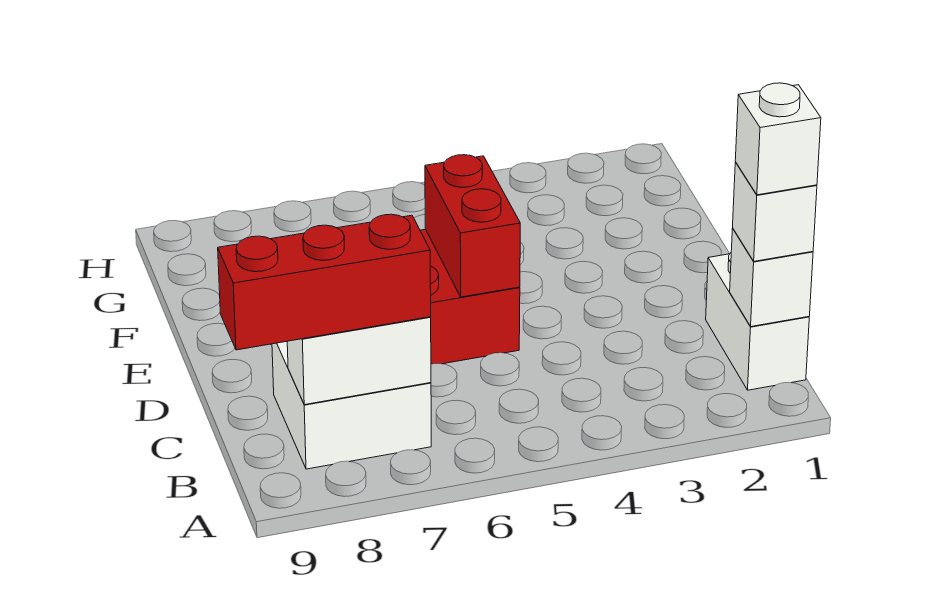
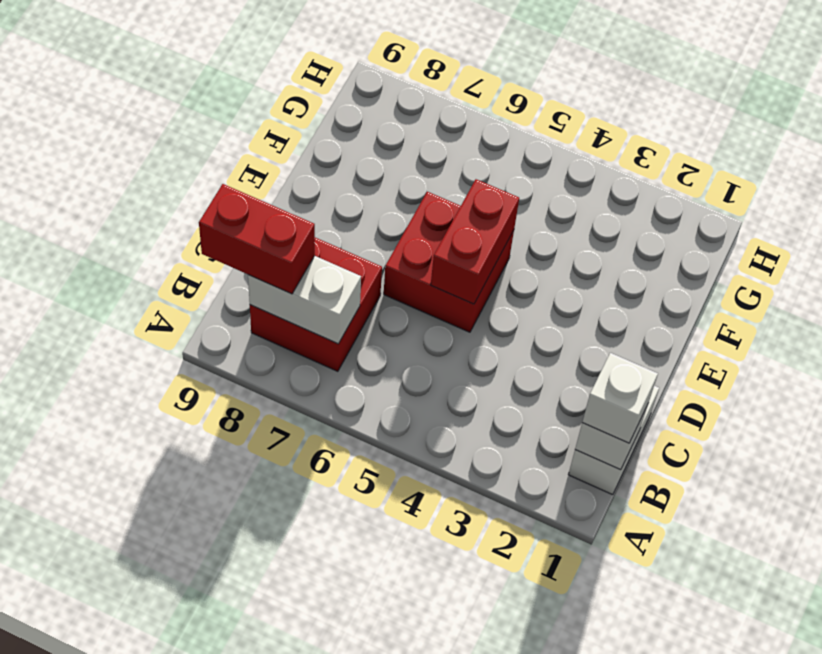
white 1x1 brick [735,83,821,195] -> none
white 2x2 brick [272,341,431,469] -> red 2x2 brick [250,238,382,371]
red 1x3 brick [218,214,431,350] -> red 1x2 brick [199,184,315,294]

